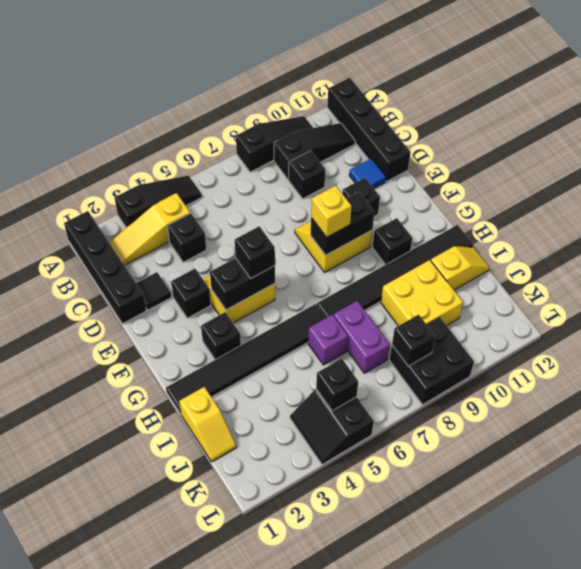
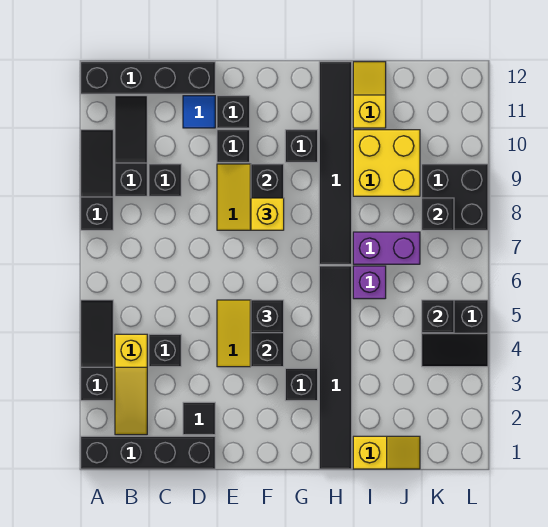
black 1x1 brick [171,269,211,318] -> black 1x1 brick moved to [217,96,250,128]

